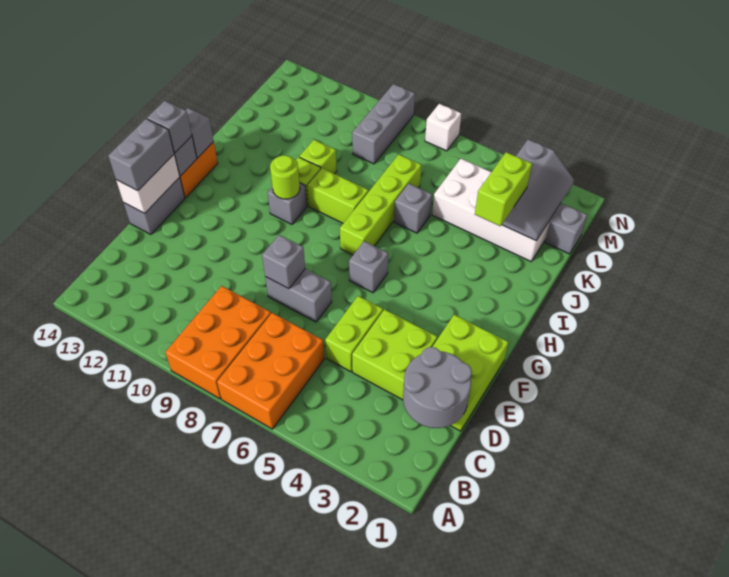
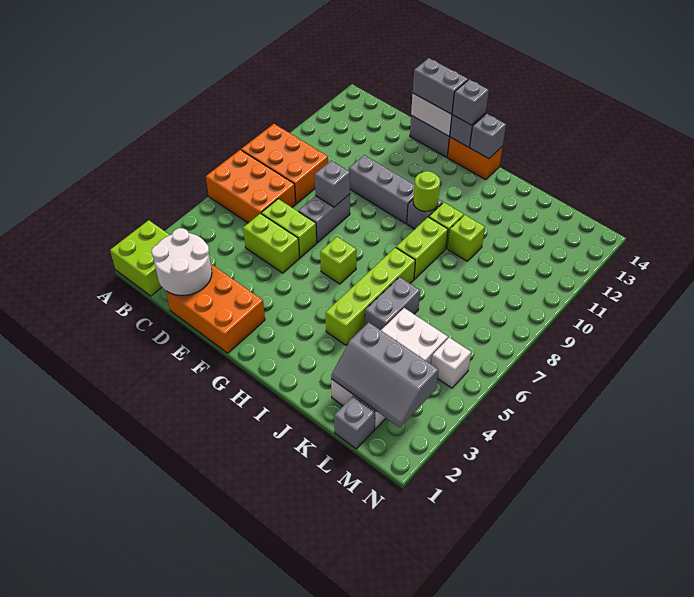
grey 2x2 round brick [403,347,472,428] -> white 2x2 round brick [152,228,212,295]
lime 2x3 brick [433,315,508,431] -> orange 2x3 brick [166,264,265,353]
lime 2x2 brick [352,309,437,400] -> lime 2x2 brick moved to [110,220,169,296]
grey 1x1 brick [349,241,388,293] -> lime 1x1 brick [320,237,356,284]
lime 1x4 brick [340,154,422,255] -> lime 1x4 brick turned to [326,247,415,345]
lime 1x2 brick [475,152,532,226] -> lime 1x2 brick moved to [261,199,317,257]
grey 1x1 brick [394,184,432,233] -> grey 1x2 brick [365,277,420,330]
grey 1x3 brick [352,84,415,164] -> grey 1x3 brick moved to [349,155,414,224]
white 1x1 brick [425,104,461,151] -> white 1x1 brick moved to [431,338,471,388]

